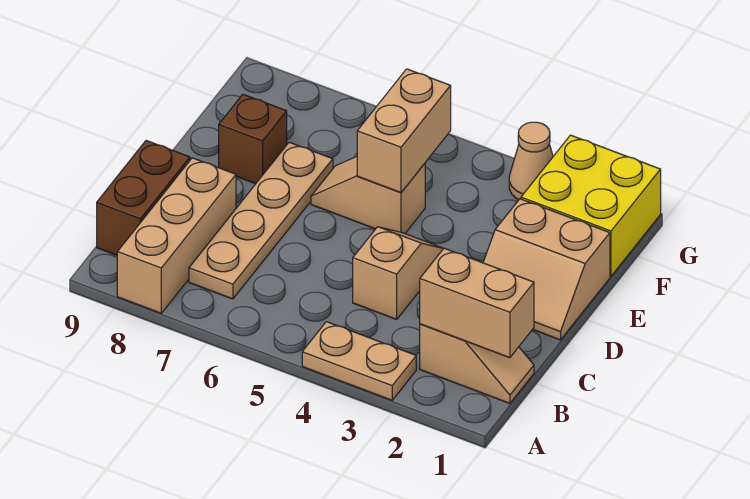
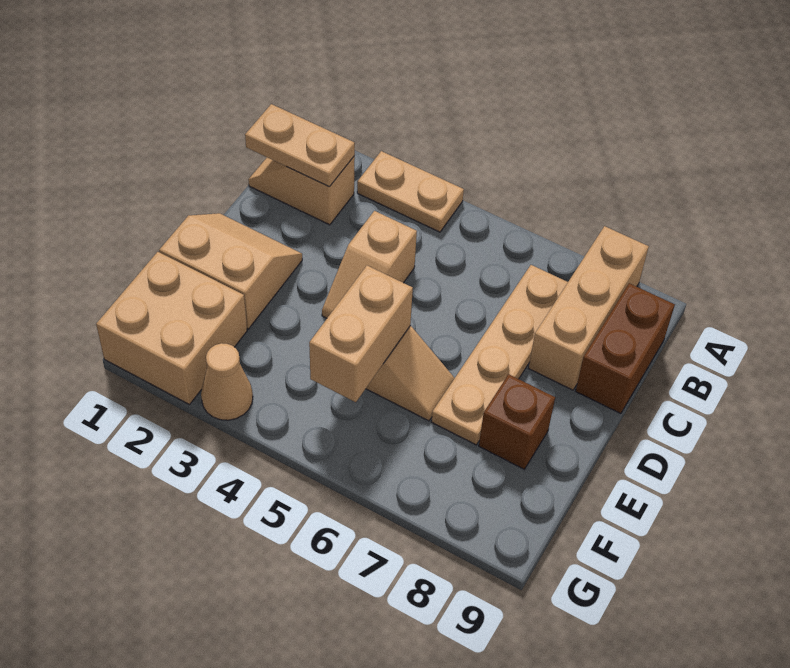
tan 1x2 brick [420,248,534,358] -> tan 1x2 plate [245,104,355,187]
yellow 2x2 brick [521,135,661,276] -> tan 2x2 brick [96,252,247,405]

